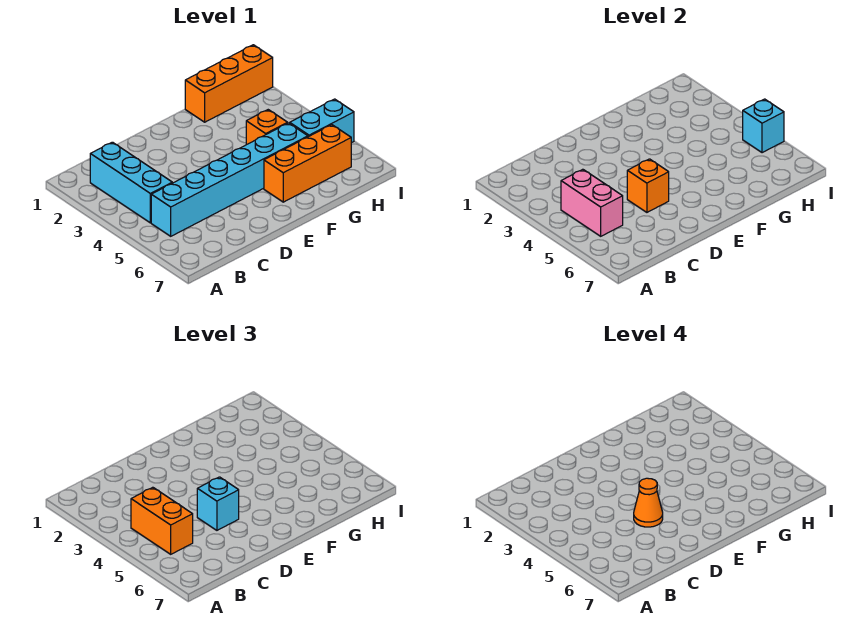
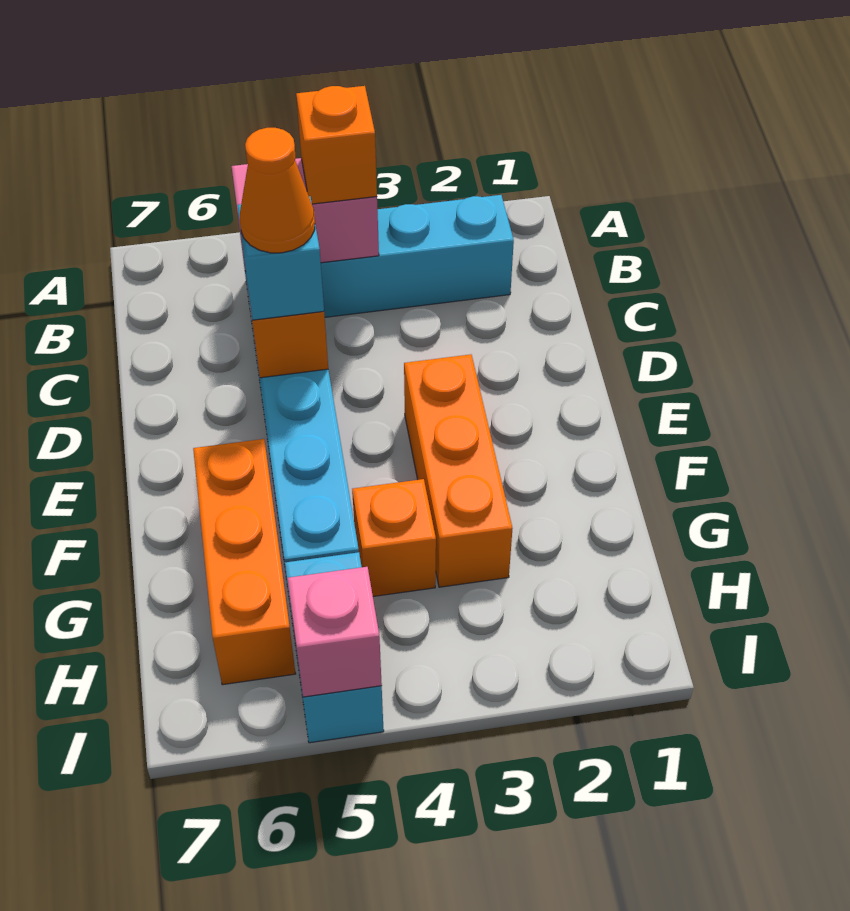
orange 1x2 brick [131,487,193,554] -> orange 1x1 brick [296,86,377,204]
orange 1x3 brick [185,45,273,122] -> orange 1x3 brick moved to [404,354,513,587]
cyan 1x1 brick [743,99,784,153] -> pink 1x1 brick [288,567,382,697]

